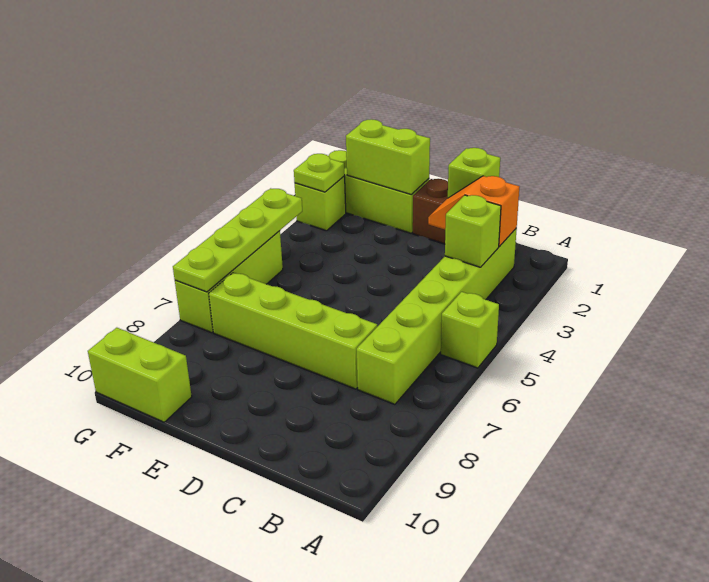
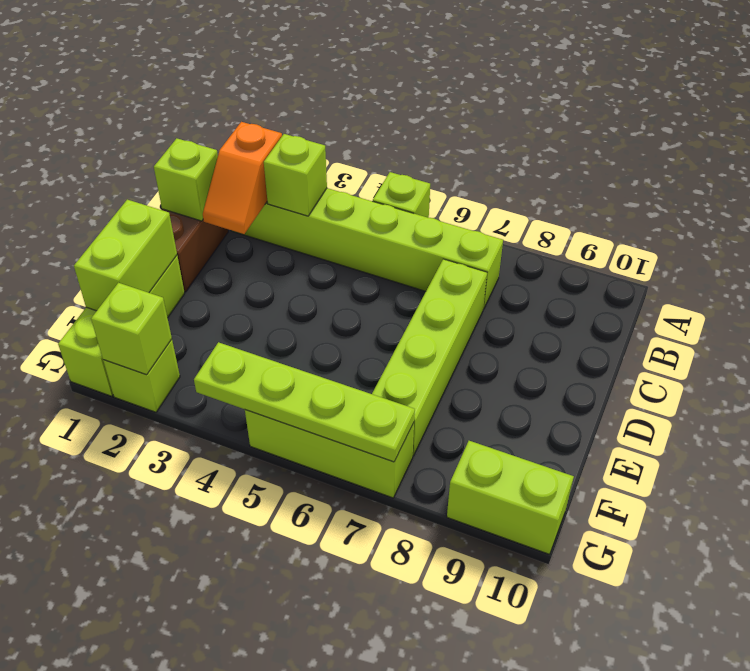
lime 1x2 brick [88,328,192,422] -> lime 1x2 brick turned to [447,441,574,554]
lime 1x1 plate [294,154,345,192] -> lime 1x1 brick [91,283,172,375]

